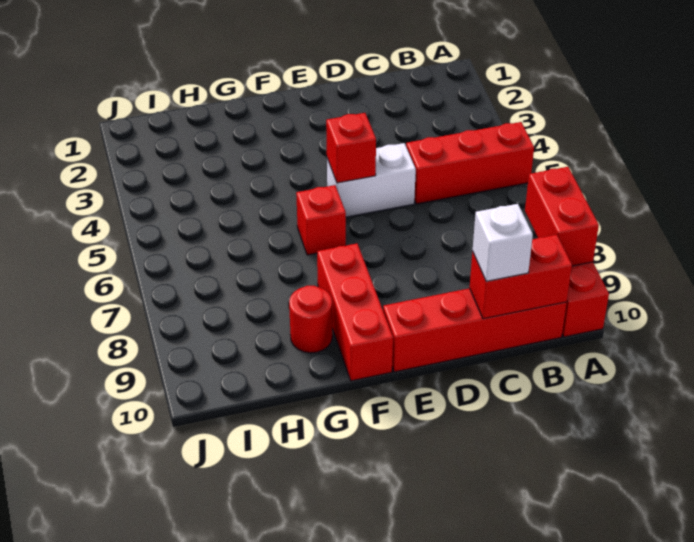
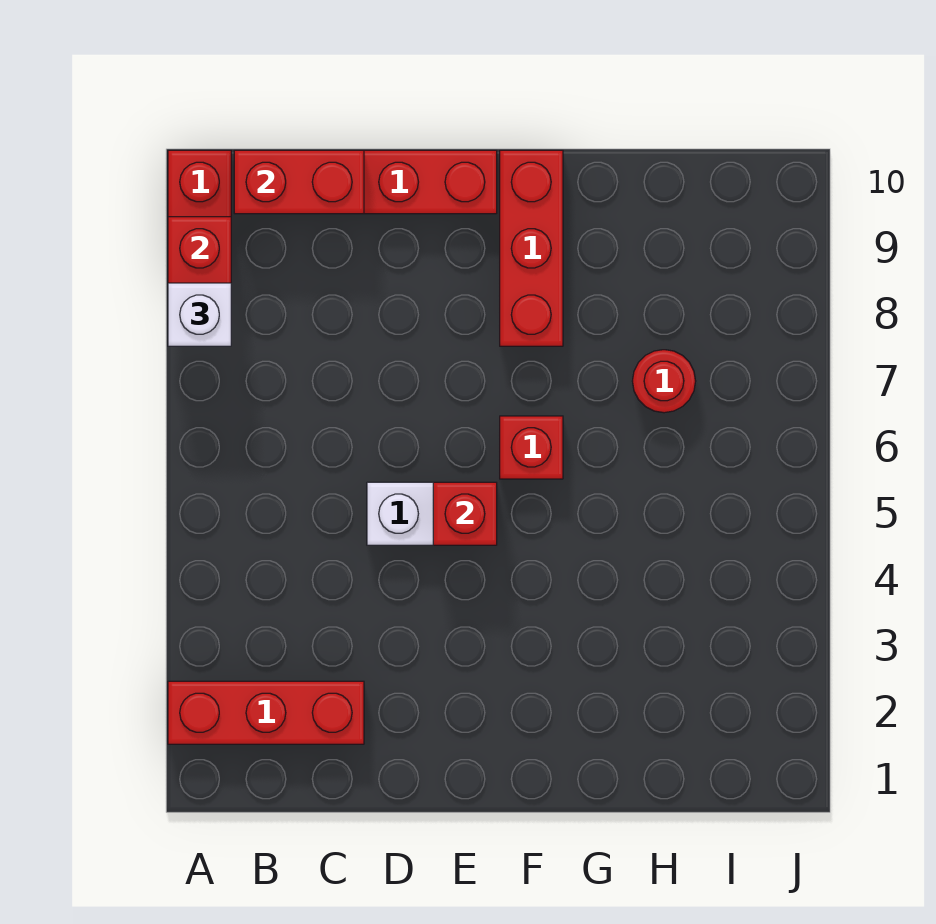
red 1x3 brick [406,122,534,204] -> red 1x3 brick moved to [168,681,364,744]
white 1x1 brick [473,204,533,281] -> white 1x1 brick moved to [168,283,231,346]
red 1x1 round brick [289,286,332,353] -> red 1x1 round brick moved to [632,350,696,413]

